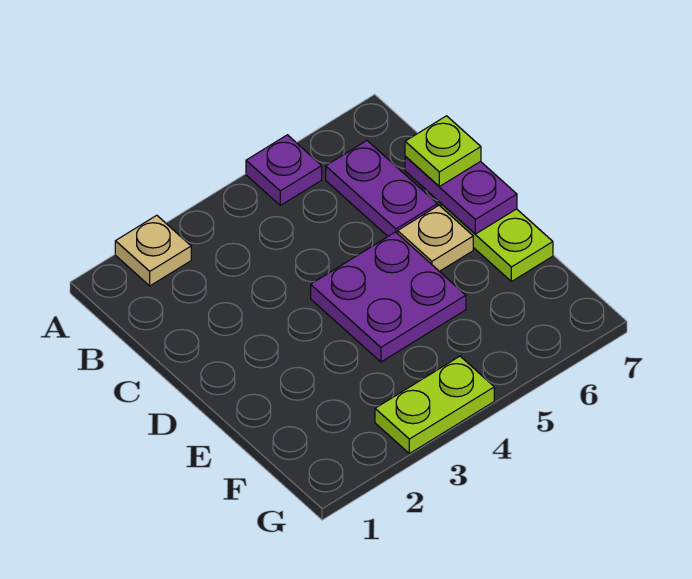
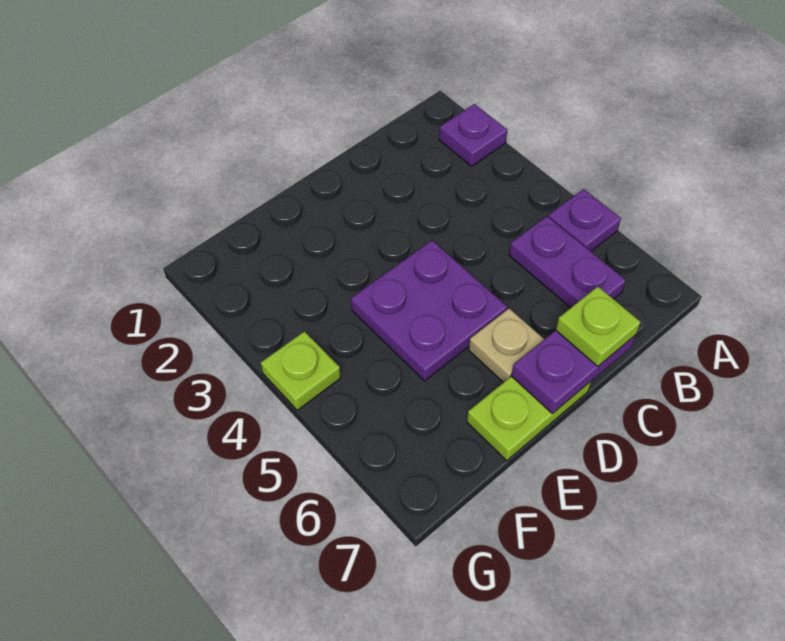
tan 1x1 plate [115,215,191,286] -> purple 1x1 plate [439,104,507,166]
purple 1x2 plate [326,141,437,236] -> purple 1x2 plate turned to [509,216,626,308]
lime 1x2 plate [375,356,494,454] -> lime 1x1 plate [261,331,341,410]

